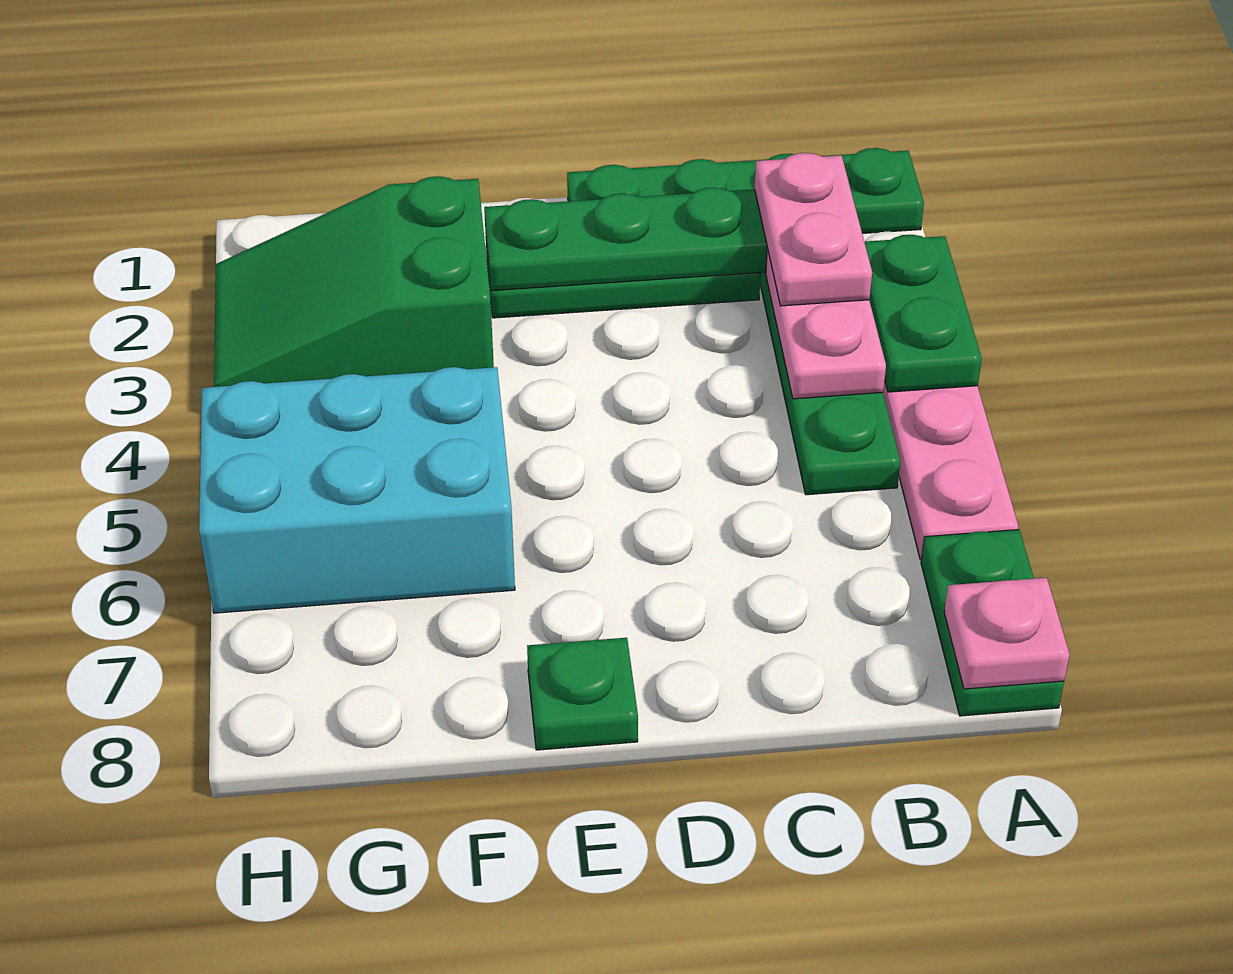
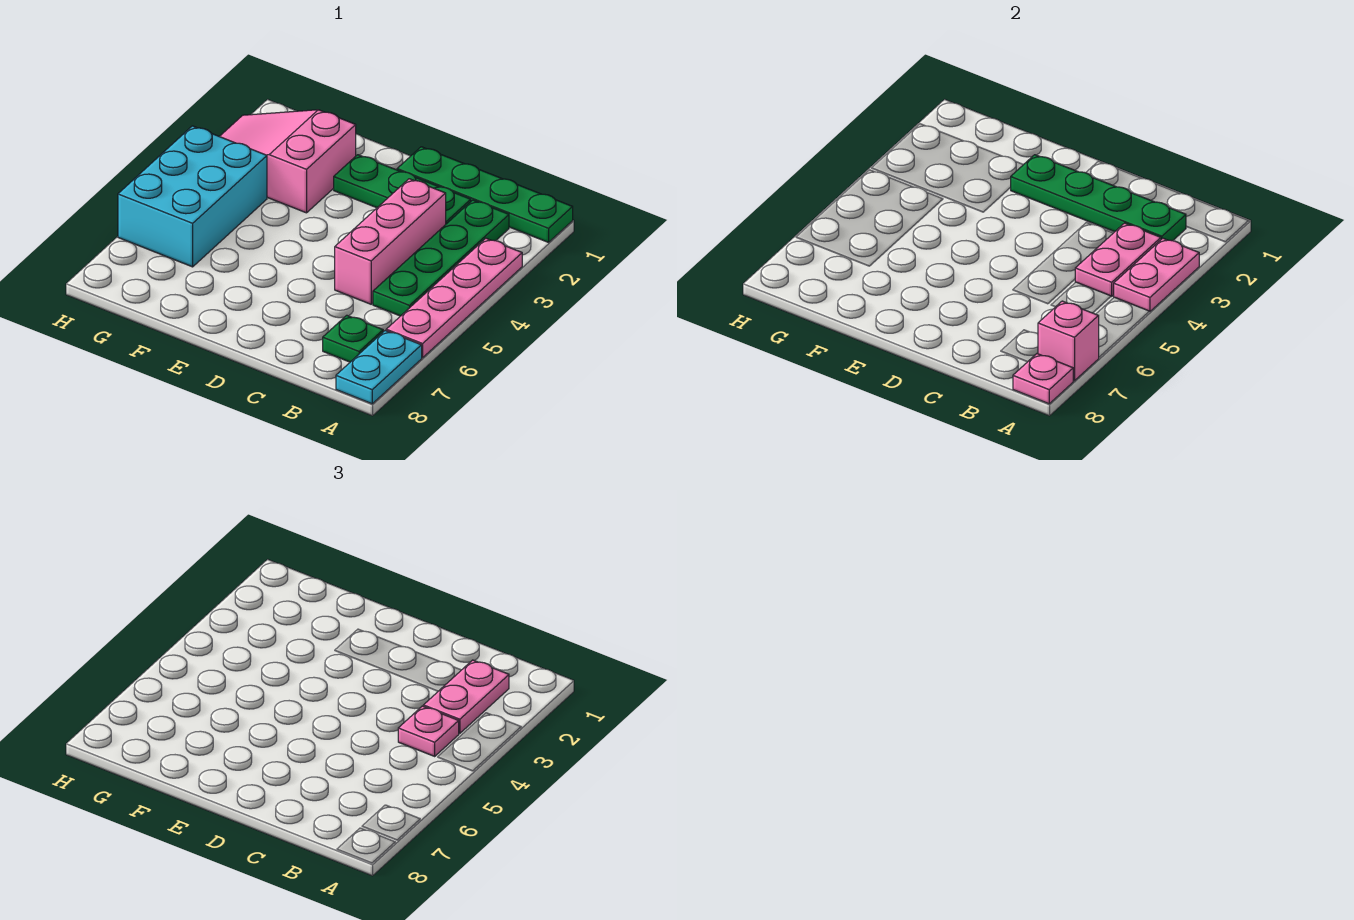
green 1x2 plate [865,235,982,392] -> pink 1x2 plate [1114,238,1199,312]
green 1x2 plate [921,530,1064,716] -> cyan 1x2 plate [336,331,422,404]
none -> pink 1x1 brick [1038,301,1099,381]
none -> pink 1x1 plate [398,706,459,756]
none -> pink 1x3 brick [335,179,446,304]
green 1x1 plate [527,638,638,750] -> green 1x1 plate moved to [323,315,383,362]
green 2x3 slope [214,176,494,387] -> pink 2x3 slope [219,110,356,213]
cyan 2x3 brick [199,367,515,613] -> cyan 2x3 brick turned to [118,126,267,267]

